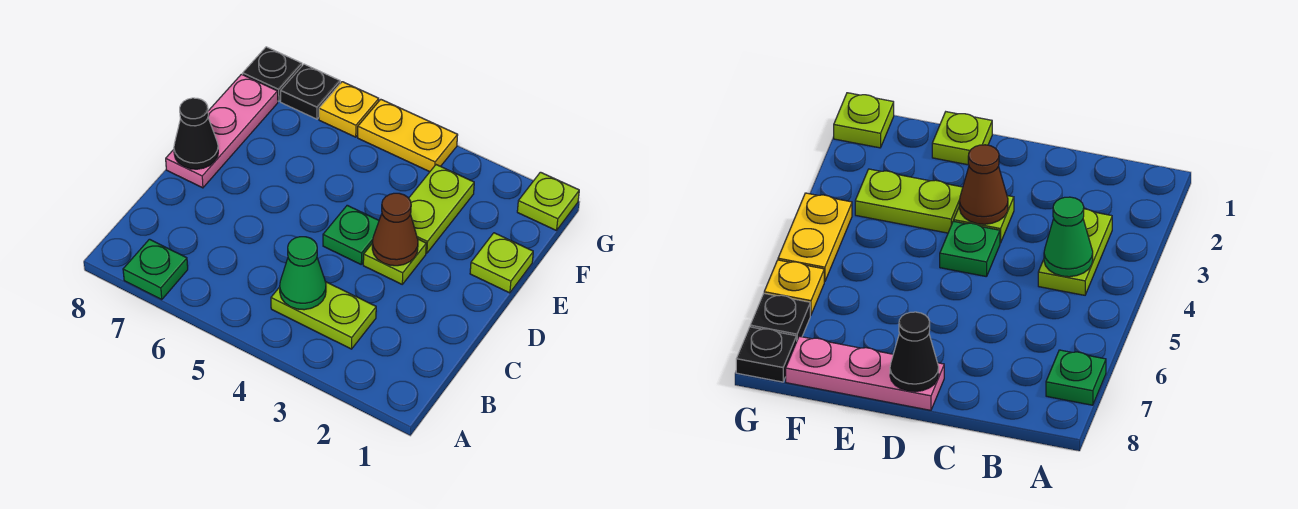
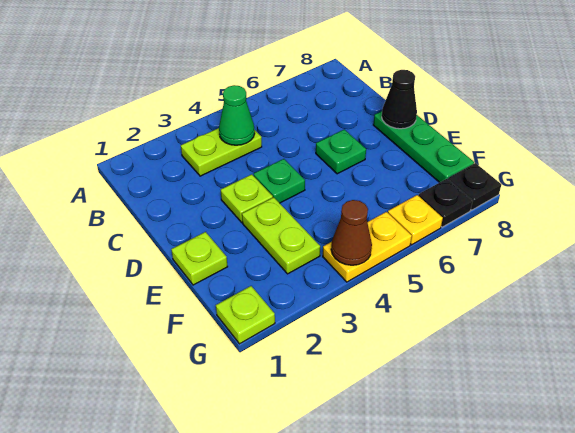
green 1x1 plate [123,239,188,300] -> green 1x1 plate moved to [316,129,366,174]
brown 1x1 cone [372,193,418,266] -> brown 1x1 cone moved to [331,200,372,265]
pink 1x3 plate [166,74,278,188] -> green 1x3 plate [373,111,474,183]

